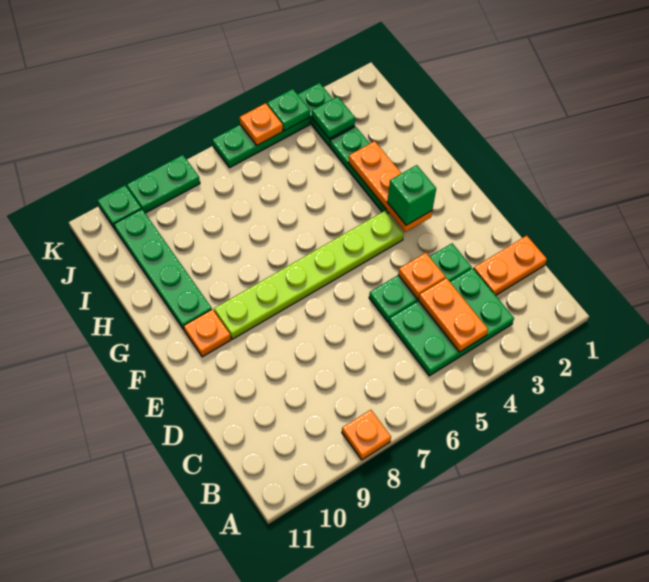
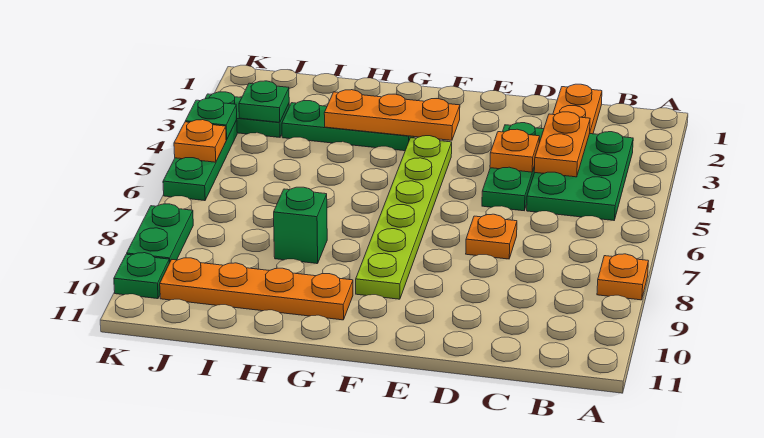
orange 1x2 plate [418,278,488,352] -> orange 1x2 plate turned to [534,112,590,177]
green 1x1 brick [387,165,436,225] -> green 1x1 brick moved to [274,187,327,264]
orange 1x1 plate [184,309,231,357] -> orange 1x1 plate moved to [466,214,517,259]
green 1x4 plate [114,209,212,330] -> orange 1x4 plate [160,258,353,320]

